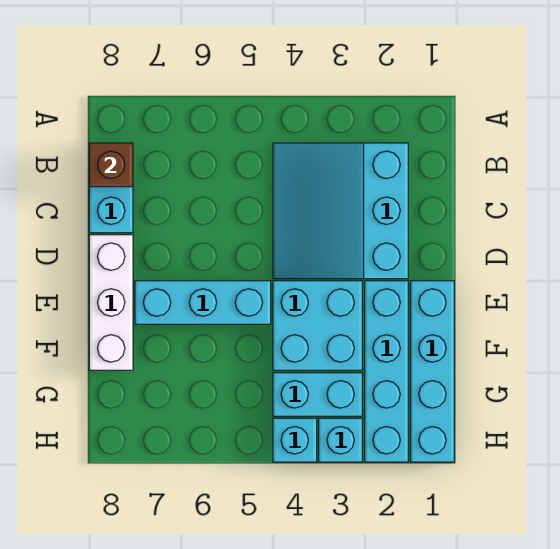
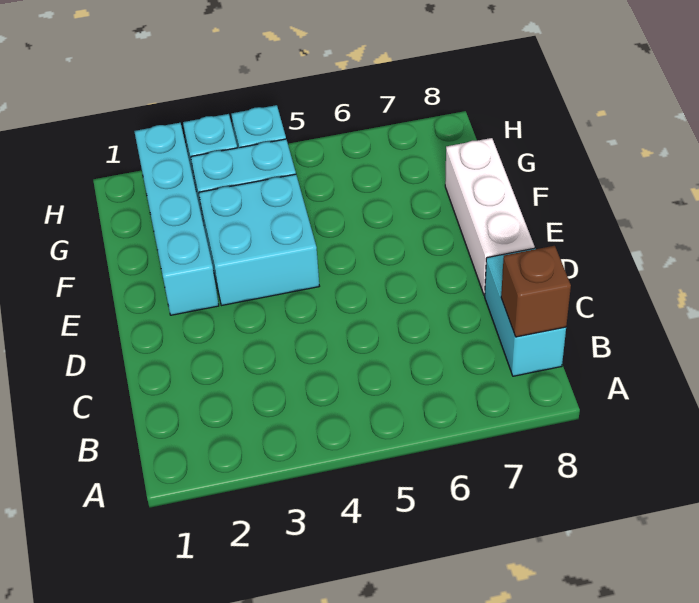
cyan 3x3 slope [273,143,408,279] -> none
cyan 1x4 brick [411,281,454,462] -> none
cyan 1x3 brick [135,281,271,324] -> none

